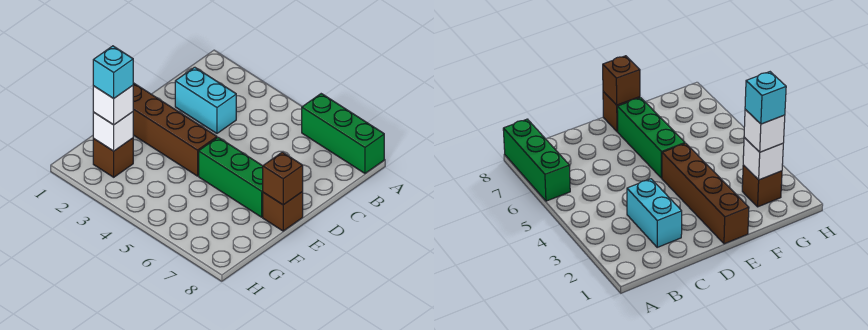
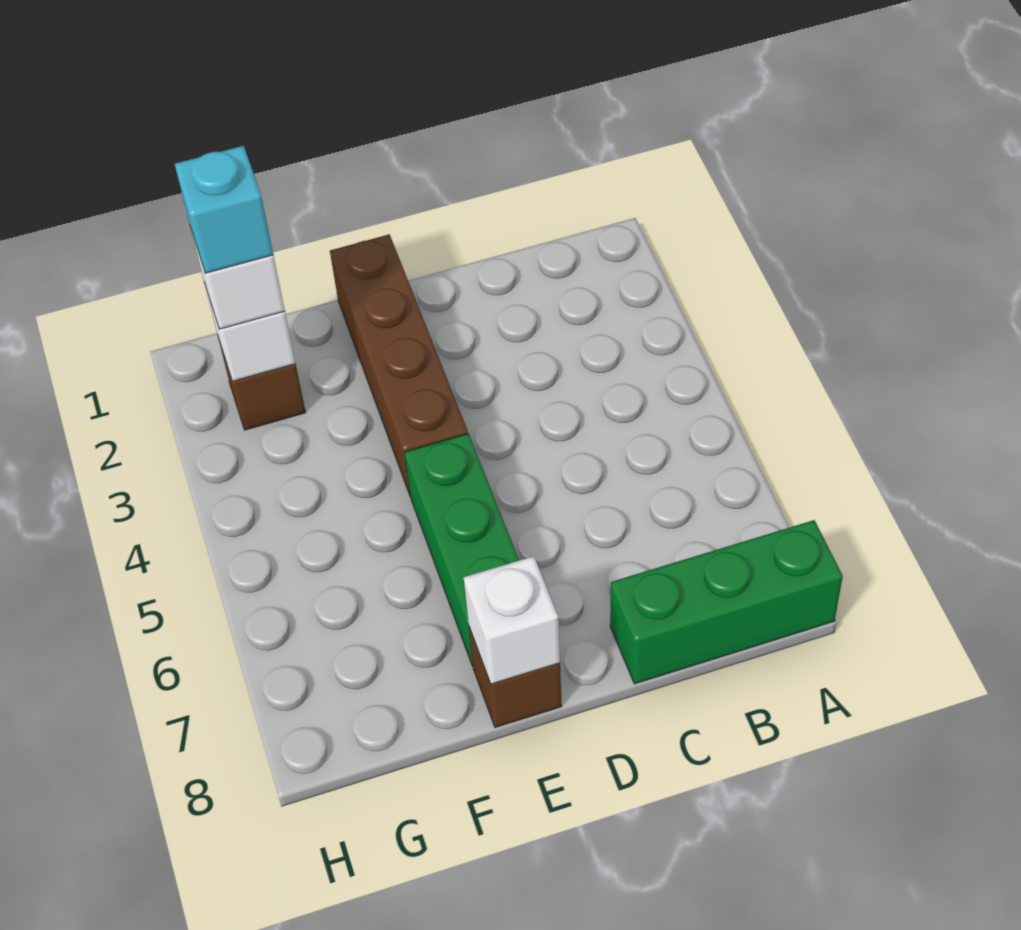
green 1x3 brick [302,94,384,173] -> green 1x3 brick turned to [610,520,843,684]
cyan 1x2 brick [175,67,236,133] -> none
brown 1x1 brick [263,152,303,205] -> white 1x1 brick [464,556,560,684]

